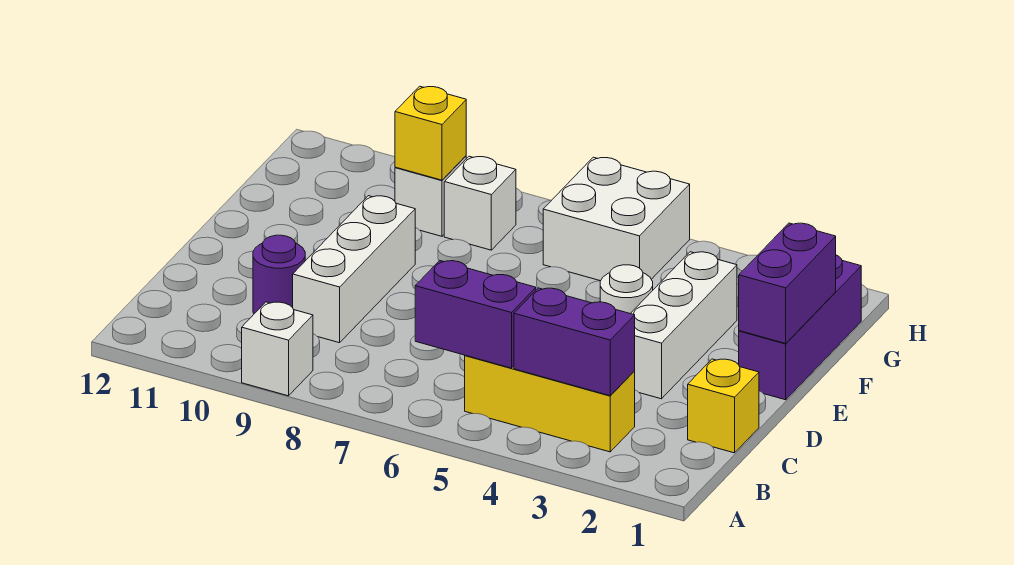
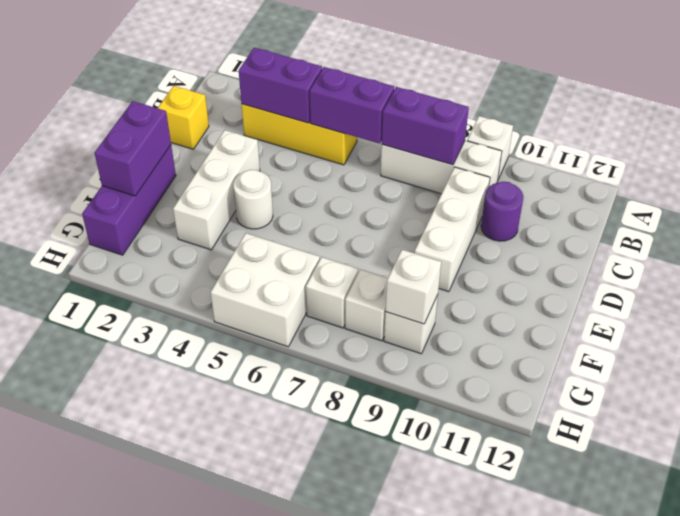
none -> white 1x3 brick [381,141,502,194]
none -> purple 1x2 brick [382,87,469,165]
none -> white 1x1 brick [306,257,358,328]
yellow 1x1 brick [395,86,466,180] -> white 1x1 brick [385,250,441,324]

